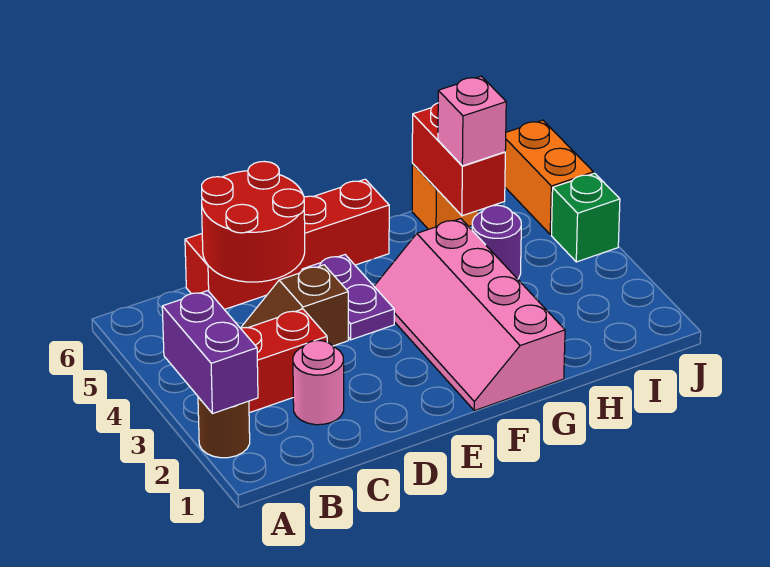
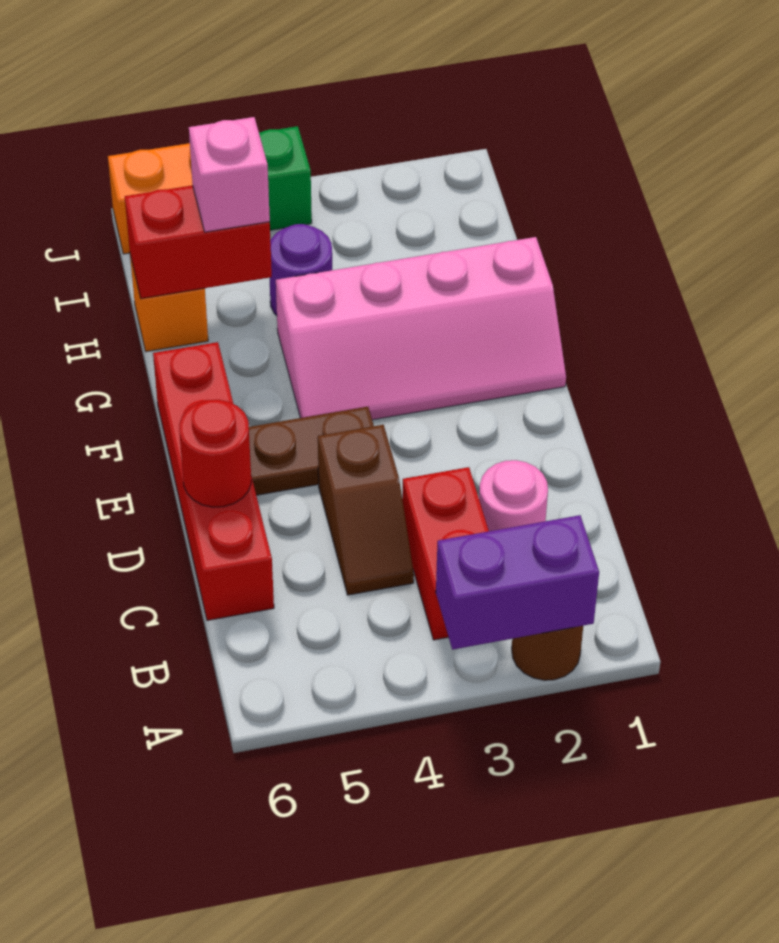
red 2x2 round brick [202,161,305,282] -> red 1x1 round brick [179,400,251,507]
purple 1x2 plate [302,255,394,340] -> brown 1x2 plate [249,407,374,495]

